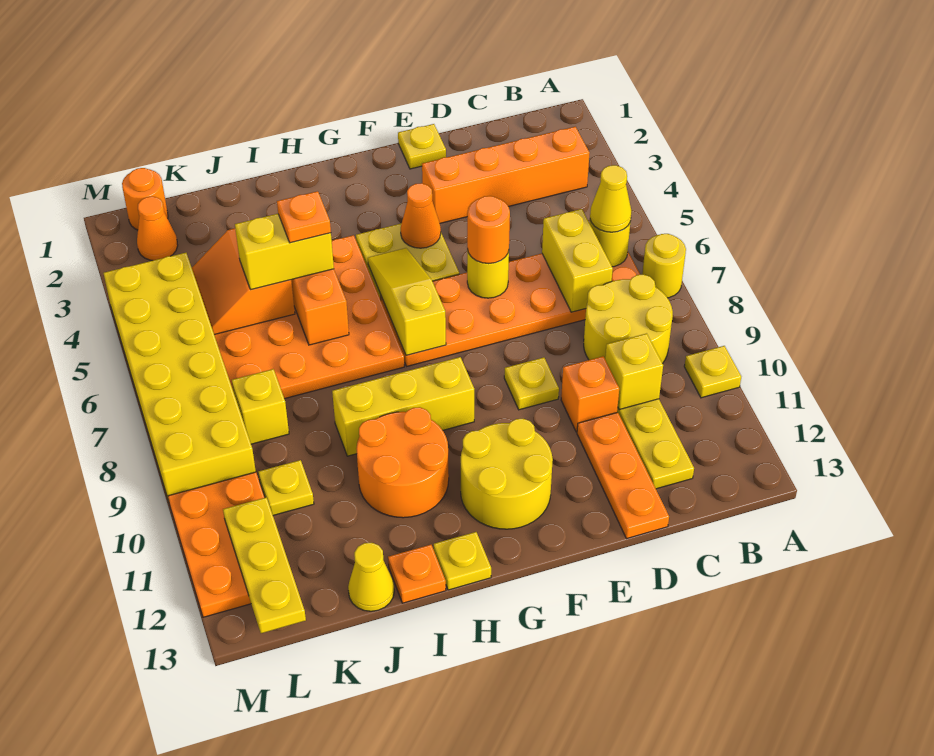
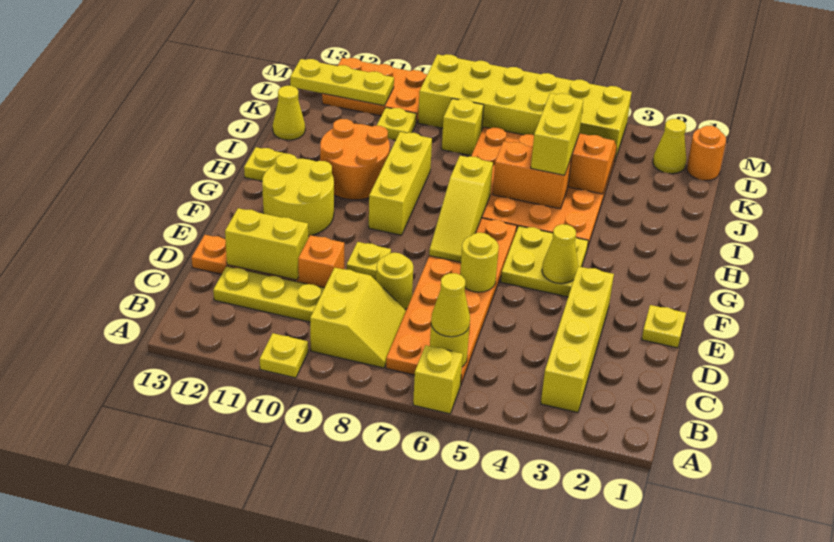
yellow 1x1 round brick [642,234,686,298] -> yellow 1x1 round brick moved to [376,253,413,309]
orange 1x4 brick [422,127,589,223] -> yellow 1x4 brick [541,266,614,412]
yellow 2x2 round brick [584,275,673,363] -> yellow 2x2 slope [310,268,406,368]
yellow 1x2 brick [542,209,613,312] -> yellow 1x2 brick moved to [225,208,308,280]
yellow 1x1 brick [605,333,663,410] -> yellow 1x1 brick moved to [413,345,463,414]
orange 1x1 round brick [467,196,510,264] -> none
orange 1x1 cone [401,183,441,248] -> yellow 1x1 cone [542,224,578,284]
yellow 1x3 slope [368,248,446,355] -> yellow 1x3 slope turned to [429,156,493,262]
orange 1x1 plate [277,191,331,243] -> none
orange 1x1 plate [388,545,446,603] -> none
orange 1x1 cone [137,197,178,261] -> yellow 1x1 cone [653,119,686,174]

